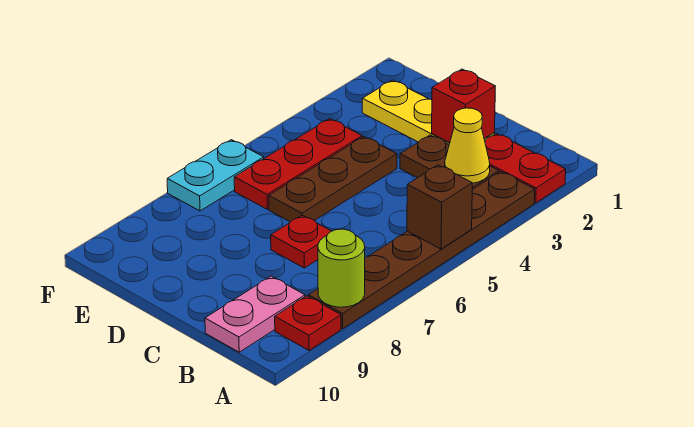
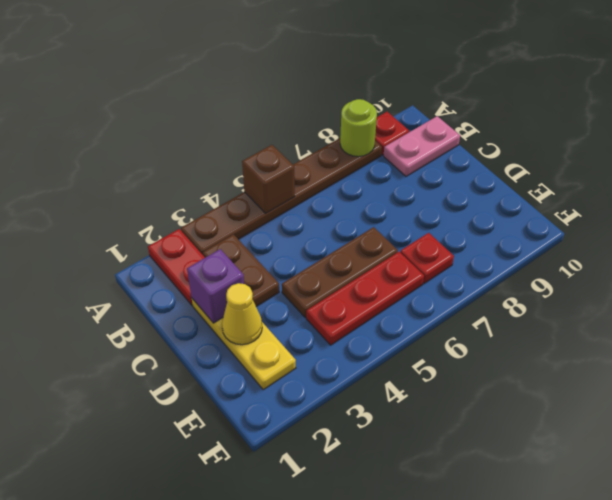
yellow 1x1 cone [445,108,490,183] -> yellow 1x1 cone moved to [222,283,262,345]
red 1x1 brick [432,69,495,143] -> purple 1x1 brick [187,249,244,323]
red 1x1 plate [271,215,331,268] -> red 1x1 plate moved to [400,233,454,283]
cyan 1x2 plate [167,140,264,211] -> none

